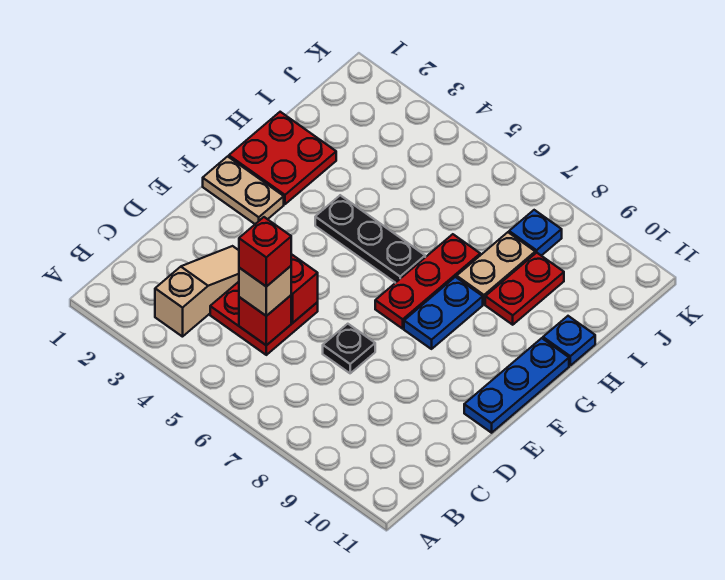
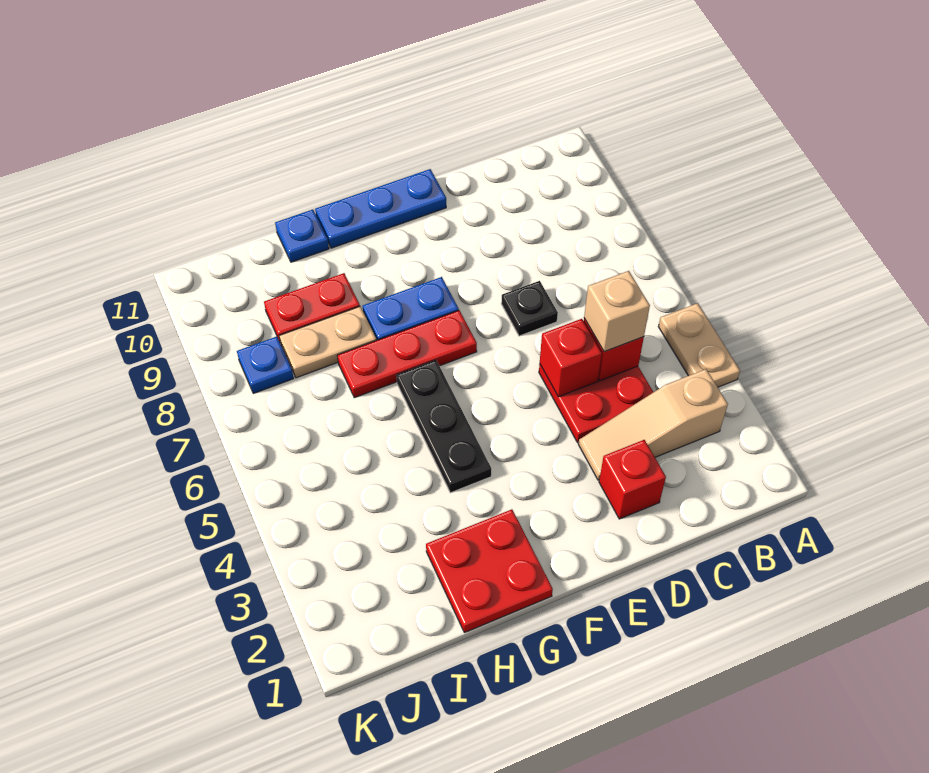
red 1x1 brick [239,217,291,287] -> red 1x1 brick moved to [599,440,666,519]
tan 1x2 plate [203,156,284,224] -> tan 1x2 plate moved to [658,303,740,387]

